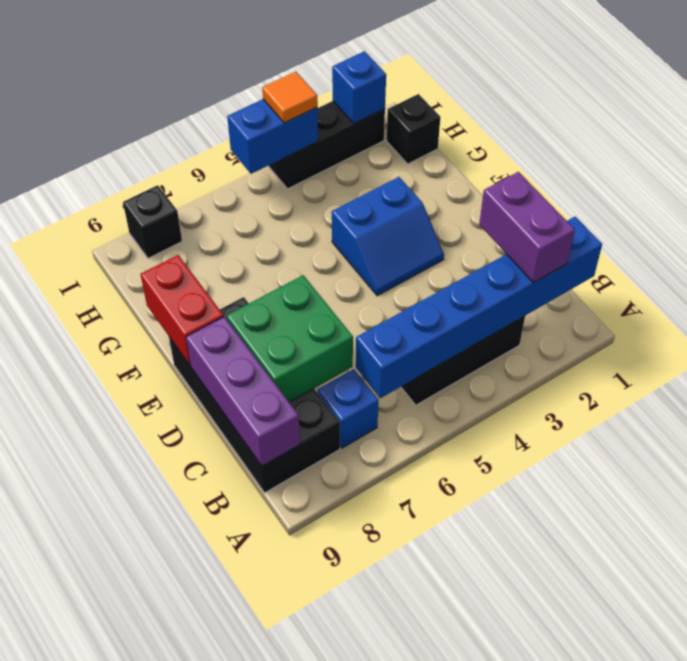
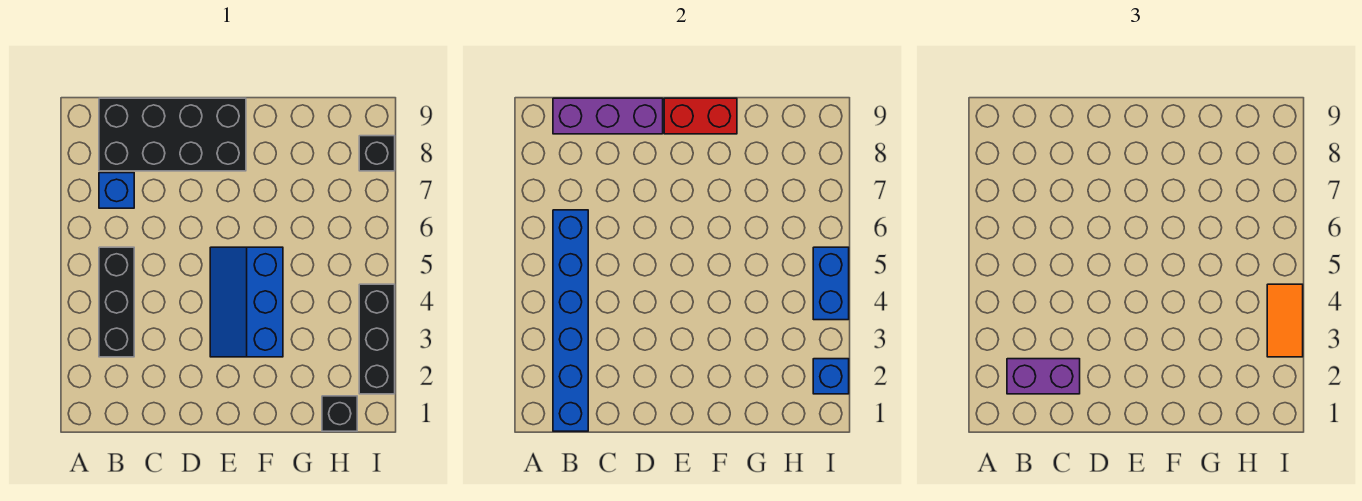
green 2x2 brick [227,275,353,402] -> none
blue 2x2 slope [332,177,444,296] -> blue 2x3 slope [210,247,283,357]
orange 1x1 tile [262,72,318,123] -> orange 1x2 tile [1267,284,1303,357]

